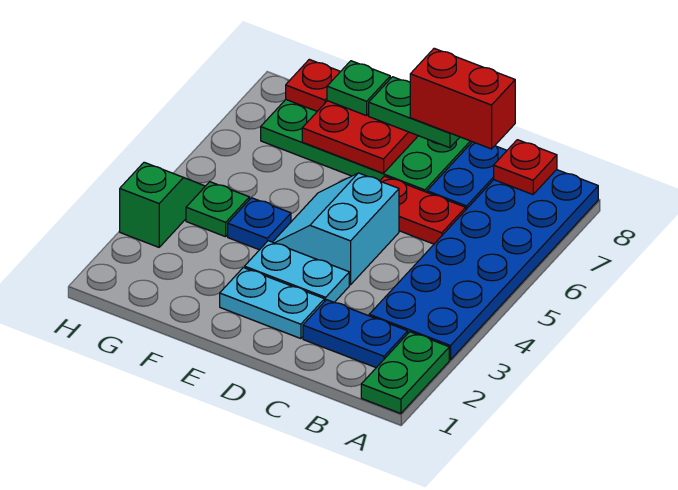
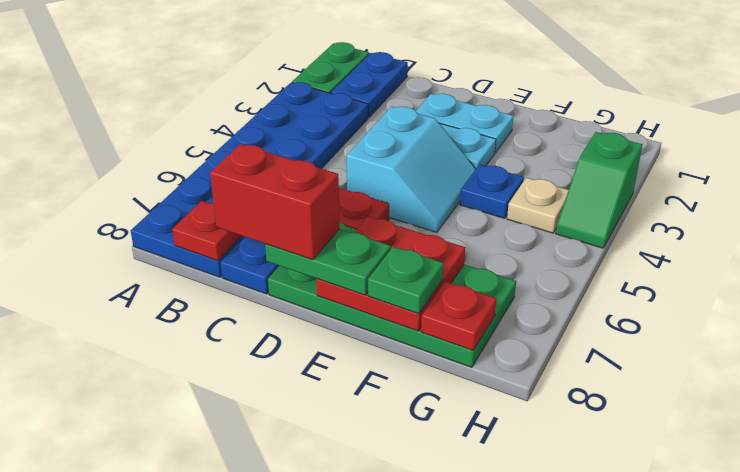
blue 1x2 plate [303,300,408,368] -> blue 1x2 plate turned to [331,52,408,117]
green 1x1 plate [186,182,249,237] -> tan 1x1 plate [507,178,568,233]

